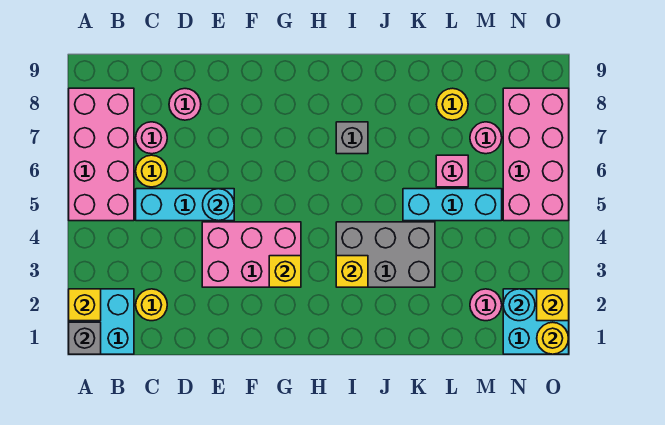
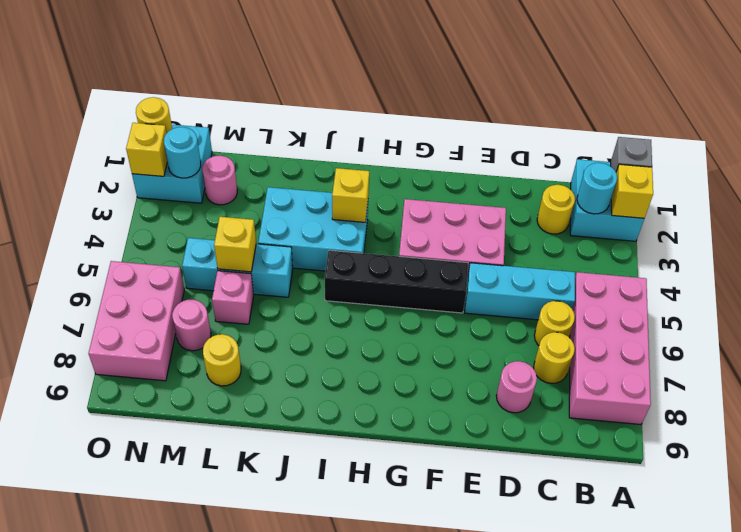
pink 1x1 round brick [136,122,167,154] -> yellow 1x1 round brick [534,332,575,383]
cyan 1x1 round brick [203,189,234,221] -> cyan 1x1 round brick moved to [577,163,617,214]
none -> black 1x4 brick [325,250,468,313]
yellow 1x1 brick [269,256,301,287] -> yellow 1x1 brick moved to [214,217,256,272]
grey 2x3 brick [336,222,435,287] -> cyan 2x3 brick [258,187,368,271]
grey 1x1 brick [336,122,368,154] -> none
pink 2x4 brick [503,88,569,221] -> pink 2x3 brick [88,261,184,381]

